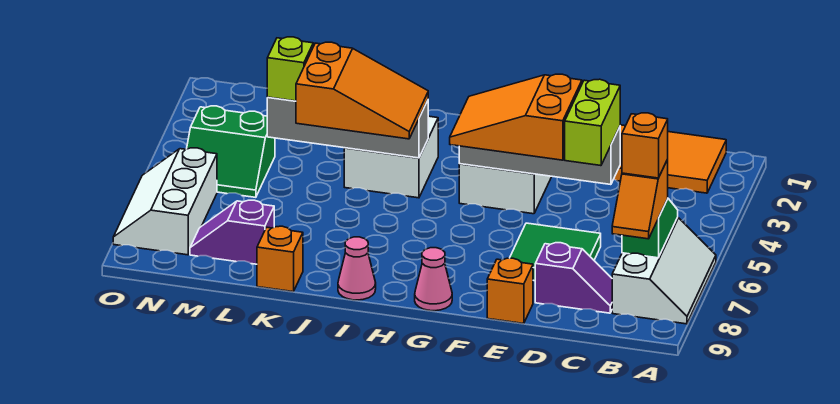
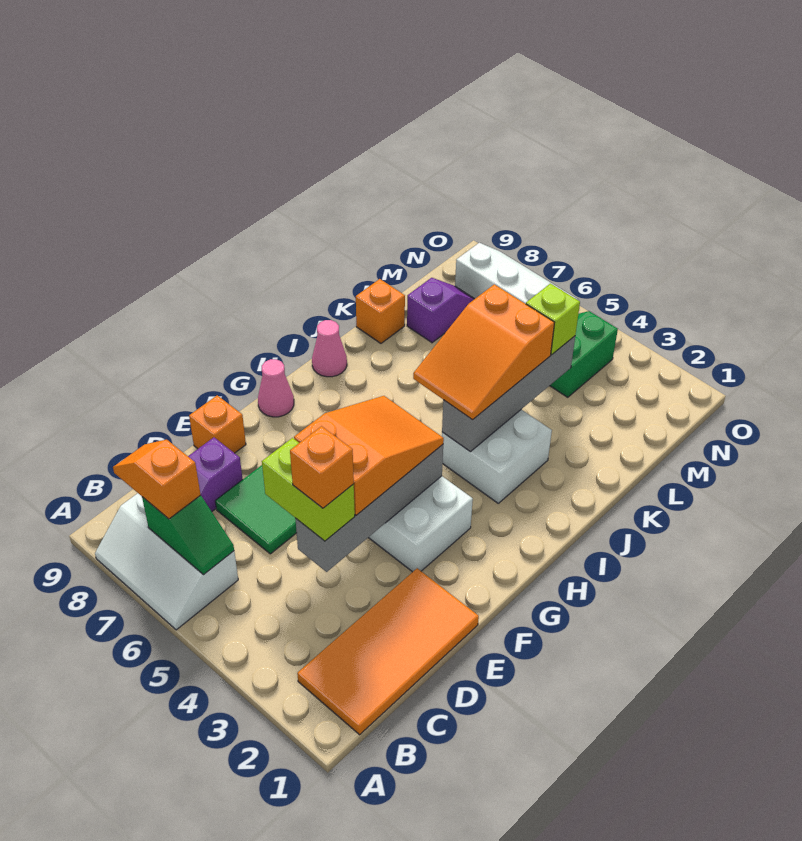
orange 1x1 brick [622,113,668,178] -> orange 1x1 brick moved to [290,426,354,508]

